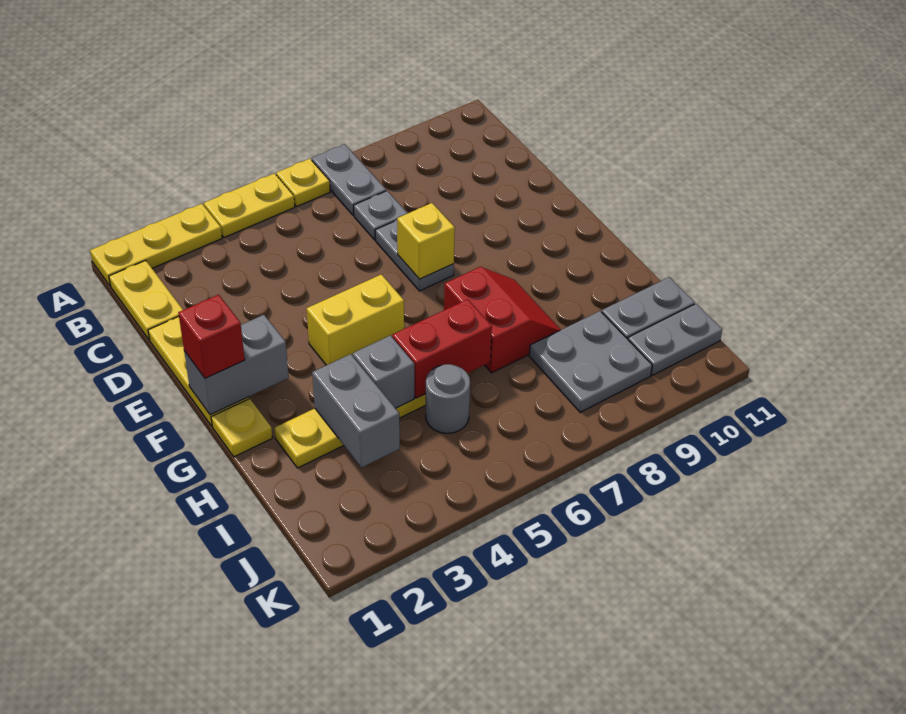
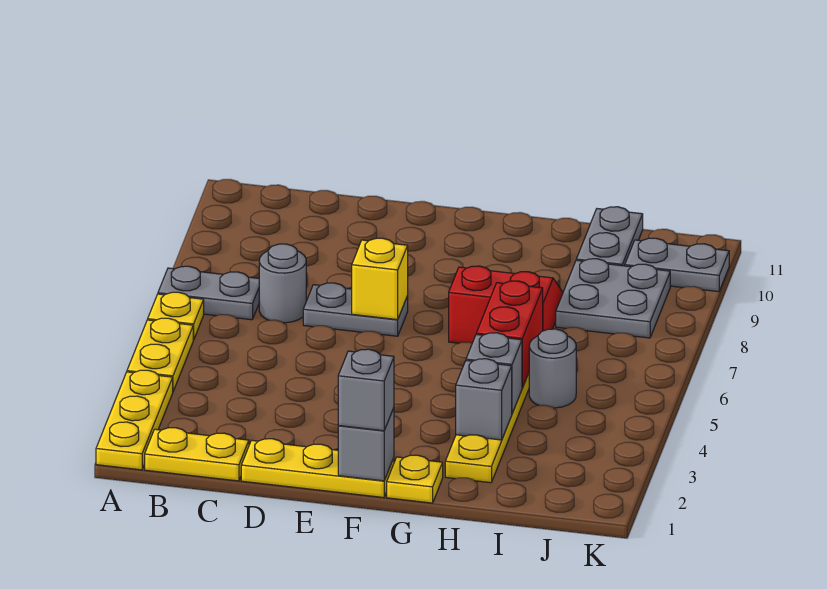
grey 1x1 plate [354,191,408,240] -> grey 1x1 round brick [259,244,306,323]
grey 1x2 brick [184,315,289,415] -> grey 1x1 brick [338,408,394,481]
red 1x1 brick [178,295,245,378] -> grey 1x1 brick [338,349,394,431]
yellow 1x2 brick [307,274,404,365] -> none
grey 1x2 brick [312,354,400,468] -> grey 1x1 brick [456,359,512,440]
grey 1x2 plate [628,304,722,375] -> grey 1x2 plate turned to [625,238,729,292]

